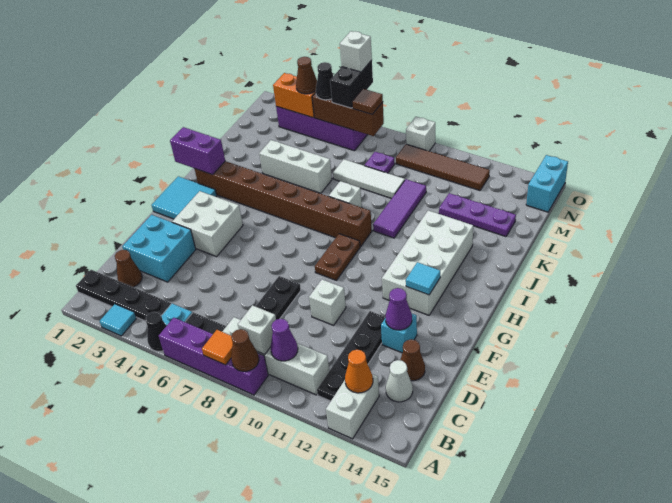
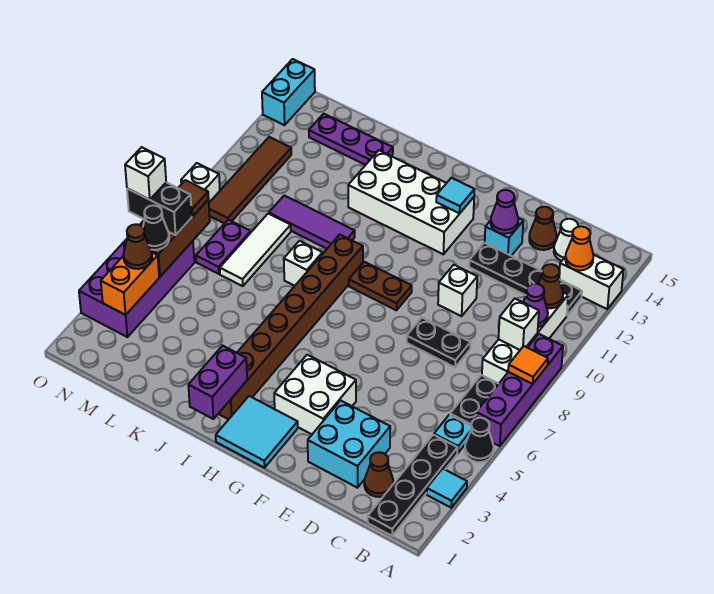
brown 1x1 cone [231,329,259,372] -> brown 1x1 cone moved to [539,264,563,308]
white 1x3 brick [259,140,332,193] -> none
purple 1x3 plate [439,193,516,237] -> purple 1x3 plate turned to [309,114,393,165]
purple 1x1 plate [365,152,395,173] -> purple 1x2 plate [196,220,251,274]
cyan 1x2 brick [526,155,568,212] -> cyan 1x2 brick turned to [262,59,315,125]

